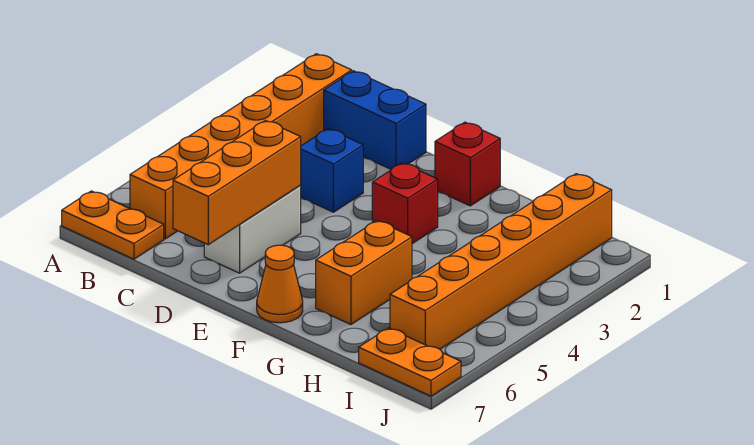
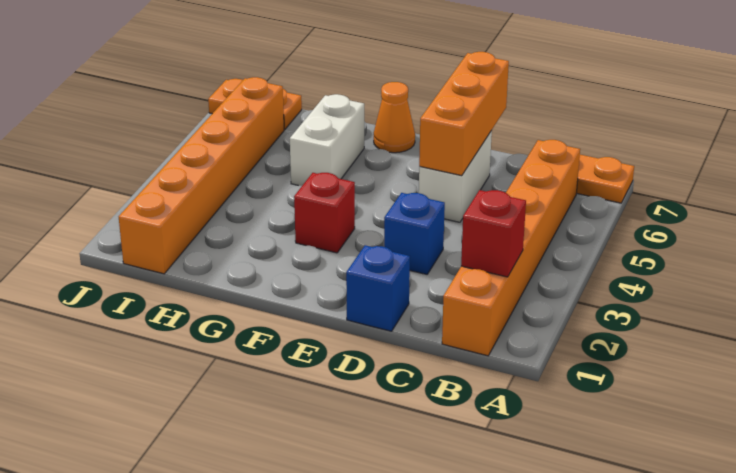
blue 1x2 brick [324,71,426,169] -> blue 1x1 brick [346,245,410,331]
red 1x1 brick [435,122,500,206] -> red 1x1 brick moved to [461,190,526,277]
orange 1x2 brick [316,221,412,324] -> white 1x2 brick [290,94,364,186]

